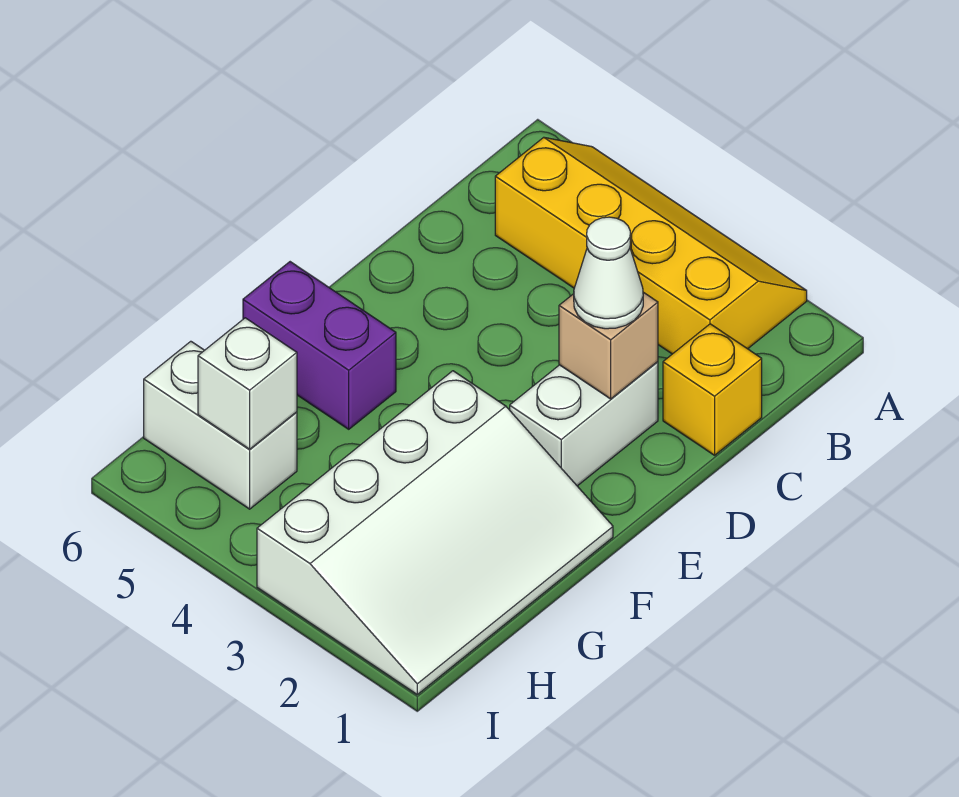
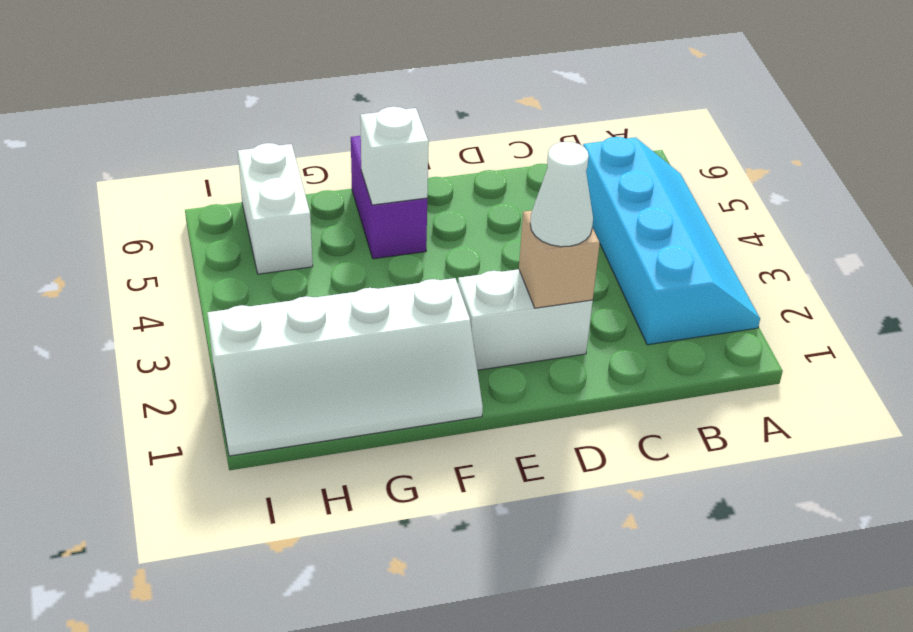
yellow 2x4 slope [495,137,807,354] -> cyan 2x4 slope [583,137,760,345]
yellow 1x1 brick [663,324,762,455] -> none
white 3x4 slope [257,371,613,694] -> white 2x4 slope [207,278,483,456]
white 1x1 brick [198,318,297,449] -> white 1x1 brick moved to [360,107,429,205]

